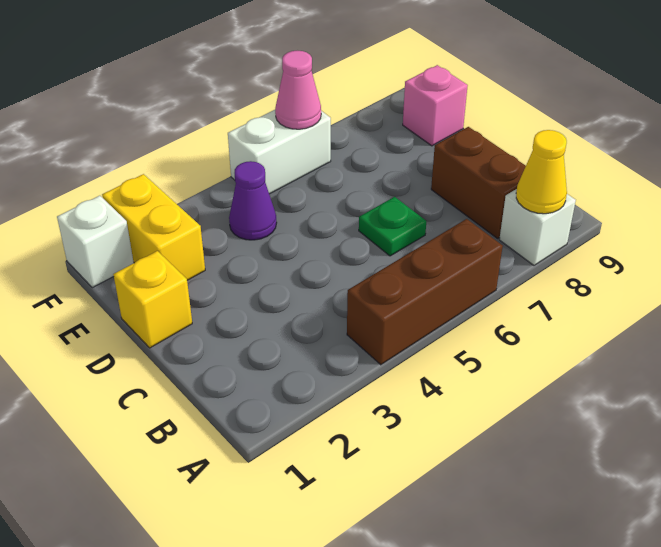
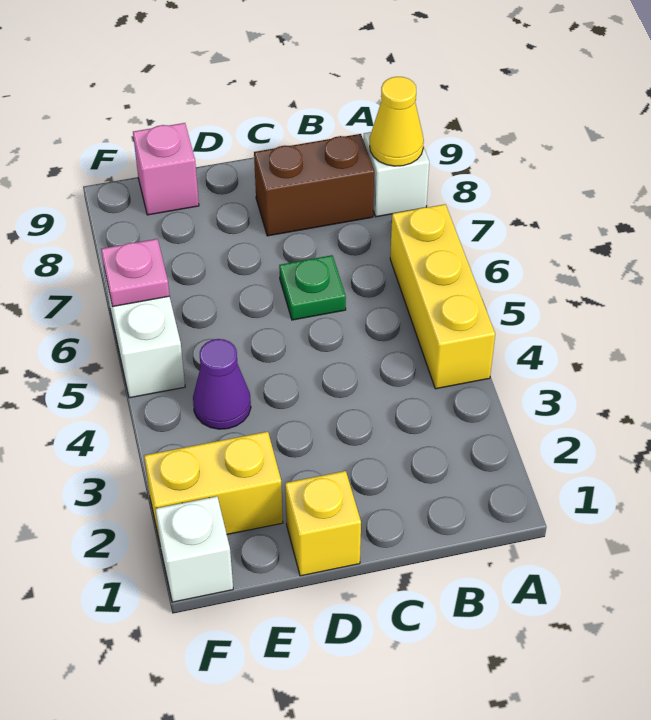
brown 1x3 brick [347,219,503,365] -> yellow 1x3 brick [390,204,495,389]
pink 1x1 cone [275,51,321,129] -> pink 1x1 plate [101,239,170,307]

